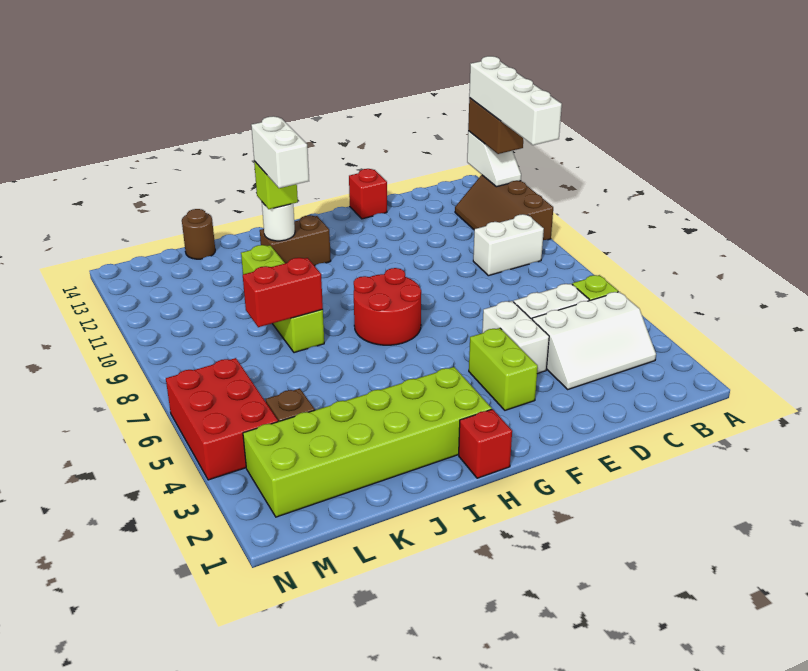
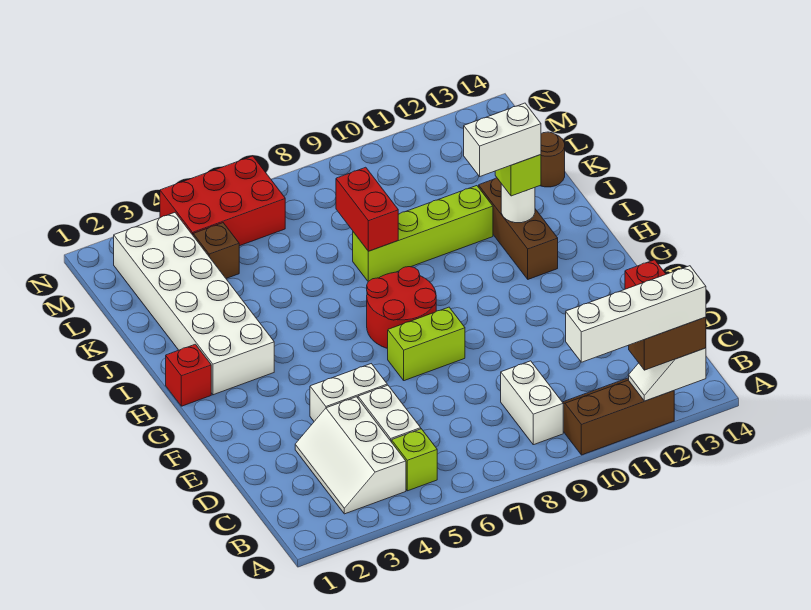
lime 1x2 brick [469,328,538,410] -> lime 1x2 brick moved to [388,307,465,381]
lime 2x6 brick [243,367,492,517] -> white 2x6 brick [114,213,274,395]
brown 1x2 brick [260,215,331,266] -> brown 1x3 brick [479,178,558,279]

